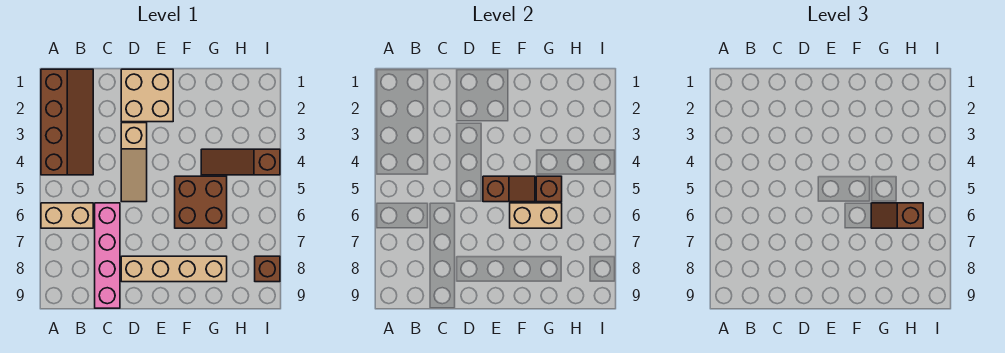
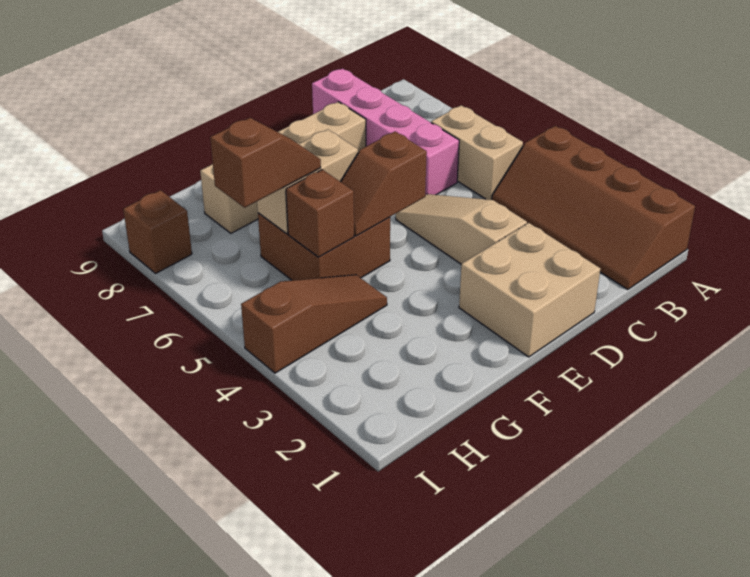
tan 1x2 brick [41,203,93,228] -> tan 1x2 brick turned to [431,105,523,200]

